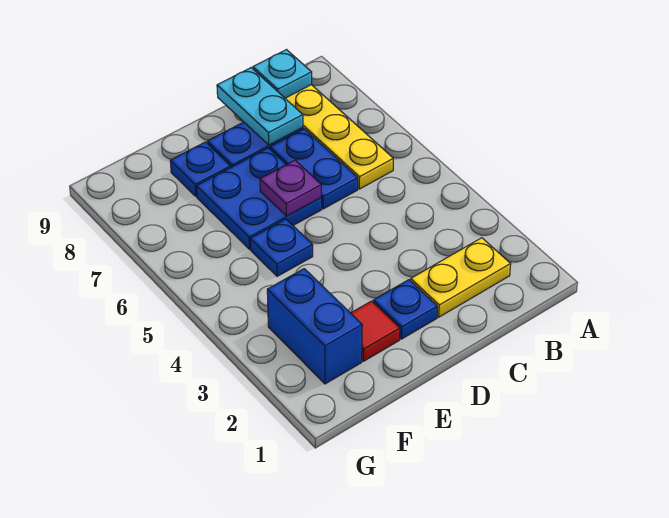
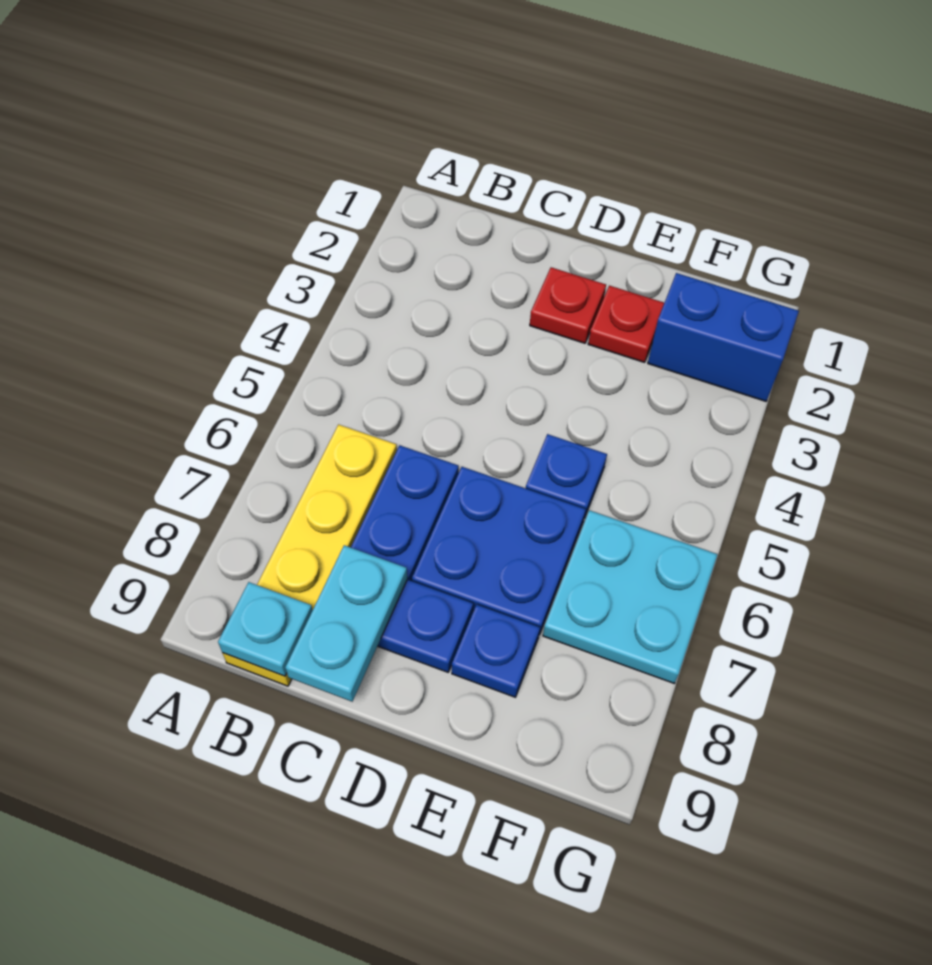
yellow 1x2 plate [411,238,511,317] -> none
blue 1x1 plate [373,280,437,339] -> red 1x1 plate [530,267,606,343]
purple 1x1 plate [260,160,322,216] -> none
red 1x1 tile [351,301,400,361] -> red 1x1 plate [588,286,664,362]
blue 1x2 brick [267,269,362,384] -> blue 1x2 brick turned to [648,273,799,401]
none -> cyan 2x2 plate [543,510,718,683]

